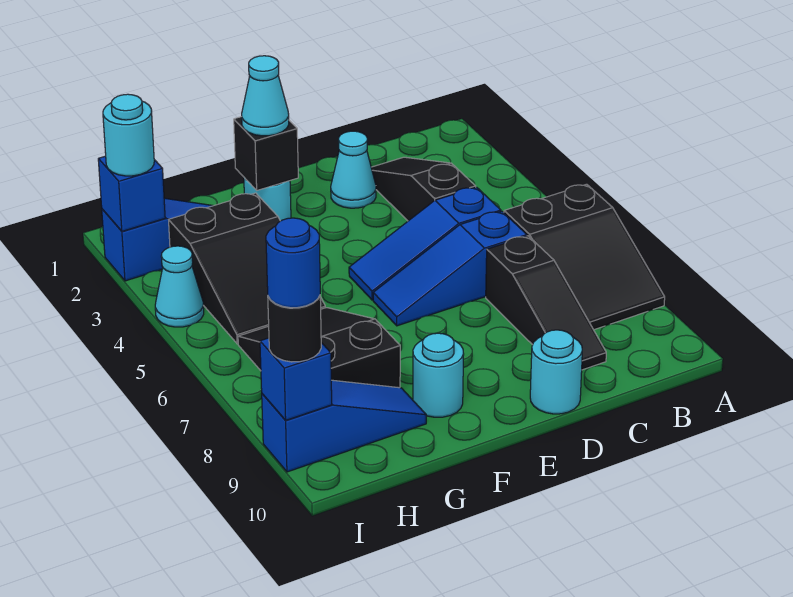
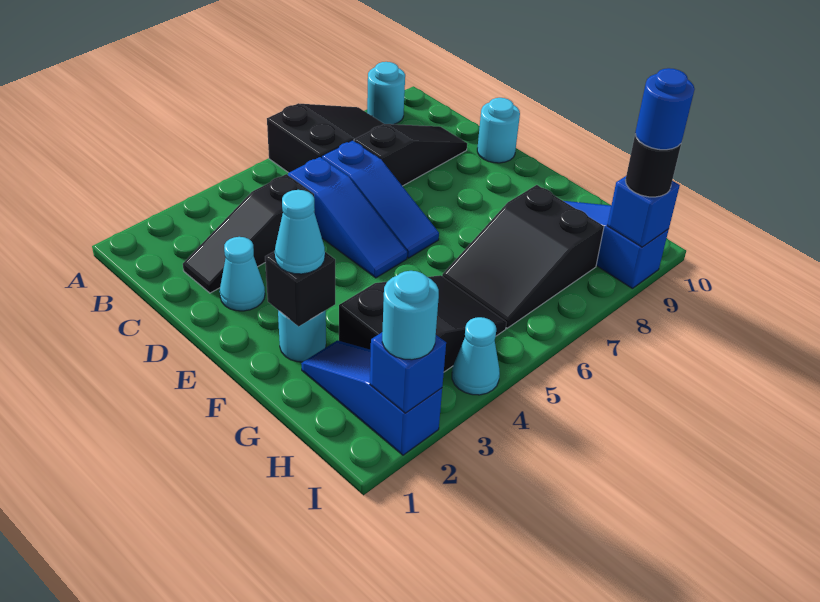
cyan 1x1 round brick [413,333,464,417] -> cyan 1x1 round brick moved to [367,62,405,124]

